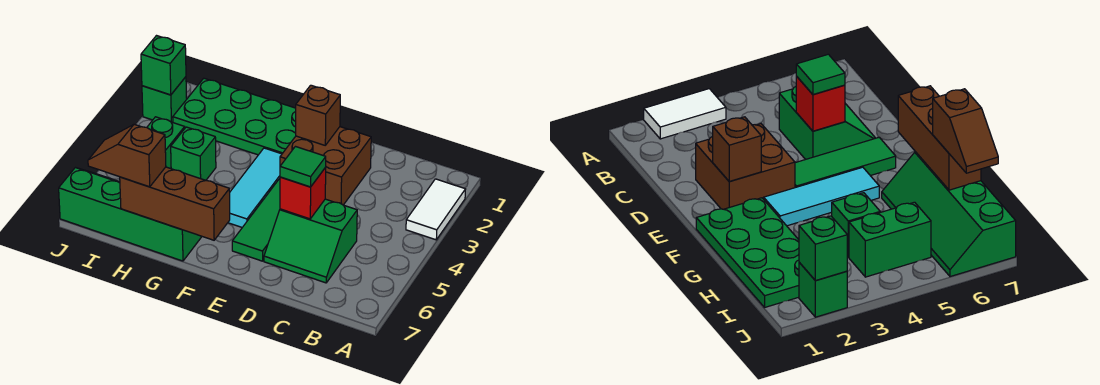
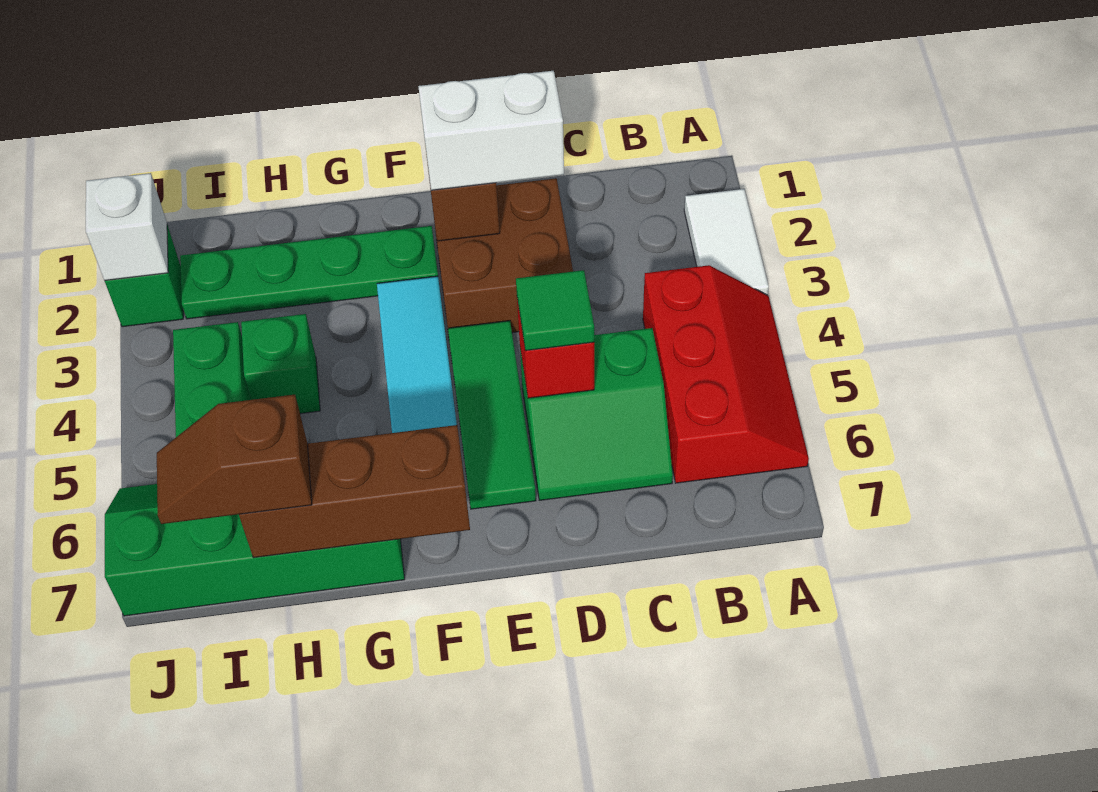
none -> red 2x3 slope [643,265,809,483]
none -> white 1x2 brick [418,71,564,190]
green 2x4 plate [173,78,296,155] -> green 1x4 plate [180,226,438,319]
green 1x1 brick [141,36,186,95] -> white 1x1 brick [86,173,168,281]

